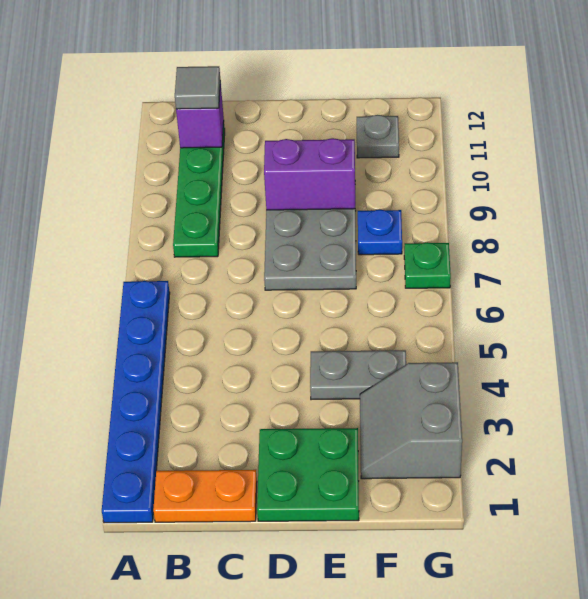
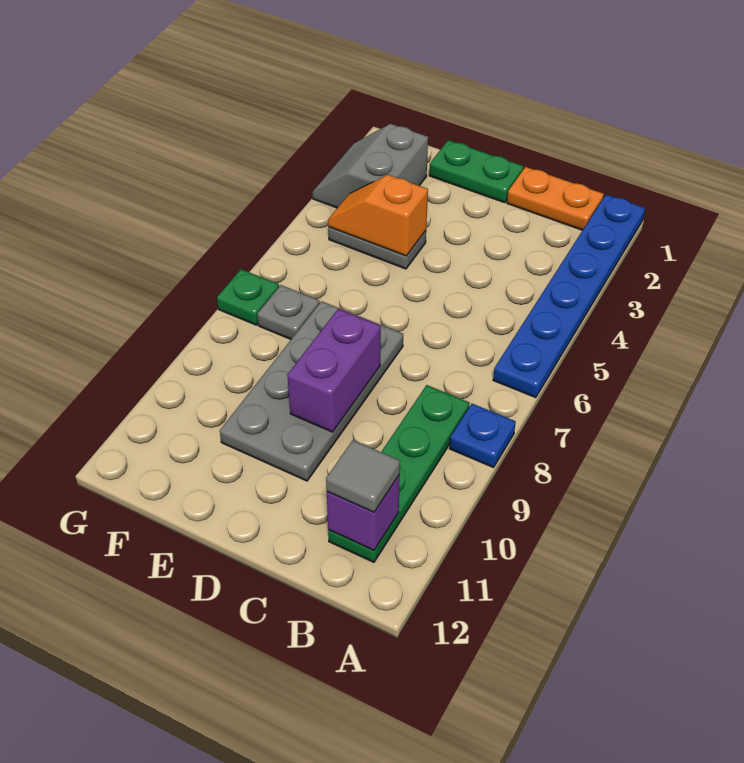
green 2x2 plate [257,428,359,521] -> green 1x2 plate [429,140,523,203]
purple 1x2 brick [264,138,355,210] -> purple 1x2 brick turned to [287,309,381,432]
none -> orange 1x2 slope [328,175,428,256]
grey 2x2 slope [360,362,462,479] -> grey 2x2 slope turned to [312,124,428,208]
blue 1x1 plate [358,210,402,255] -> blue 1x1 plate moved to [449,404,516,468]
grey 1x1 plate [357,115,399,158] -> grey 1x1 plate moved to [257,285,320,339]

